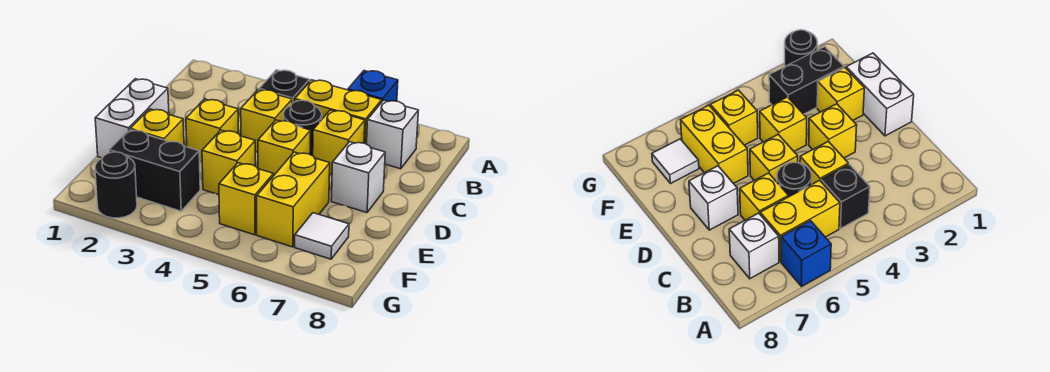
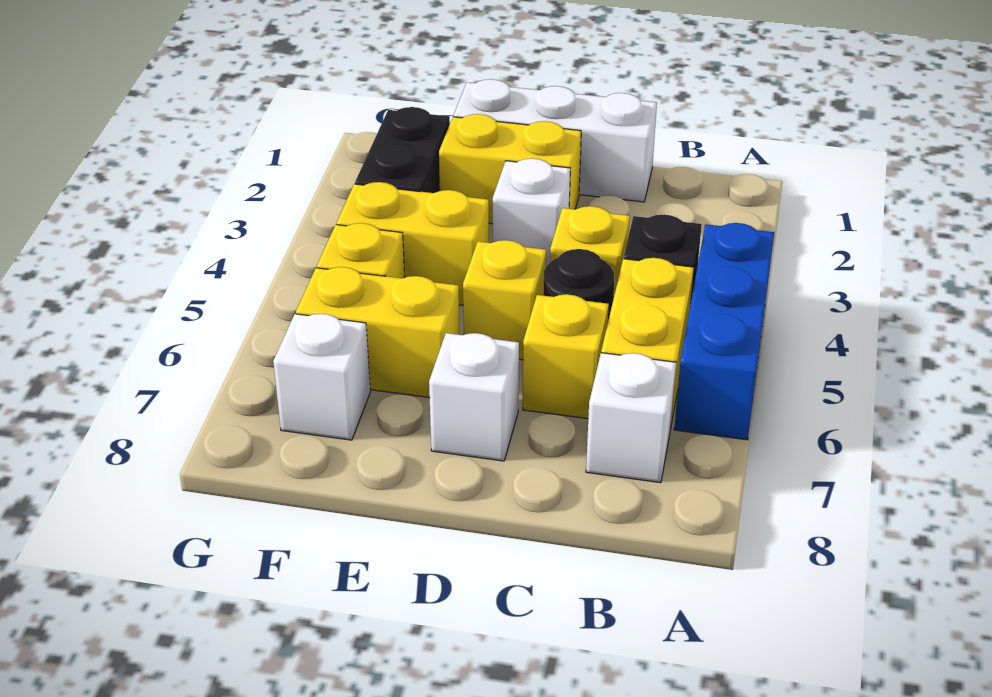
blue 1x1 brick [348,71,398,102] -> blue 1x3 brick [674,223,774,440]
white 1x2 brick [95,79,169,158] -> white 1x3 brick [454,79,657,202]
yellow 1x1 brick [186,99,238,162] -> white 1x1 brick [493,158,570,266]
yellow 1x1 brick [130,109,184,146] -> yellow 1x2 brick [439,114,581,224]
yellow 1x1 brick [202,130,255,195] -> yellow 1x2 brick [337,182,489,305]
white 1x1 tile [295,213,349,259] -> white 1x1 brick [273,314,370,440]
black 1x1 round brick [95,152,137,218] -> none

